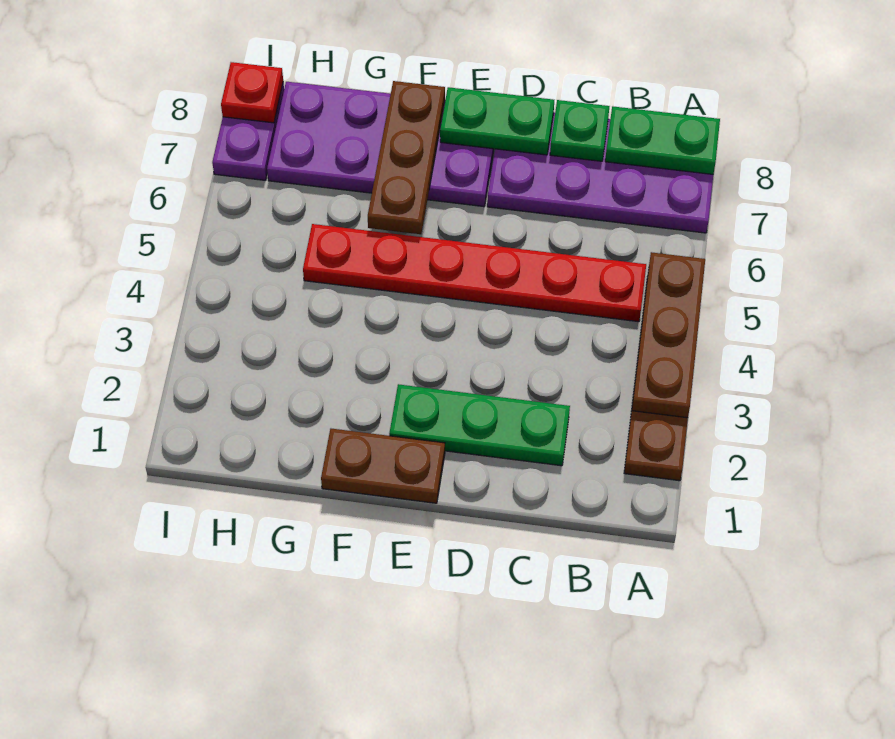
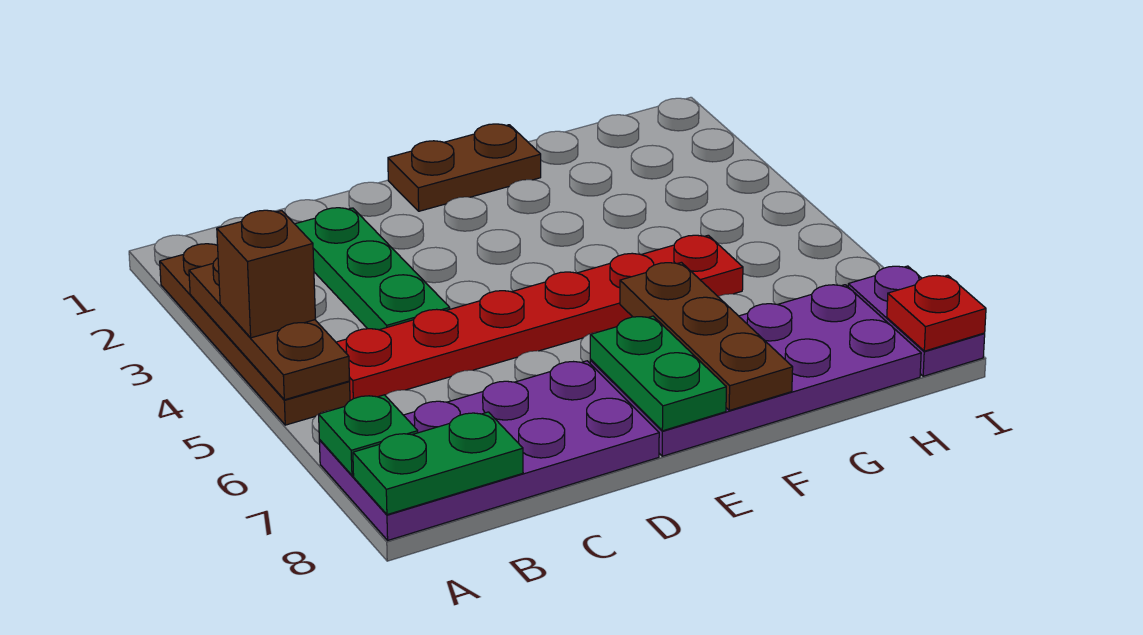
none -> brown 1x1 brick [217,210,315,338]
green 1x3 plate [389,384,570,466] -> green 1x3 plate turned to [295,208,450,330]
green 1x1 plate [550,100,609,161] -> green 1x1 plate moved to [319,395,418,475]
green 1x2 plate [440,87,554,155] -> green 1x2 plate turned to [590,316,726,431]

